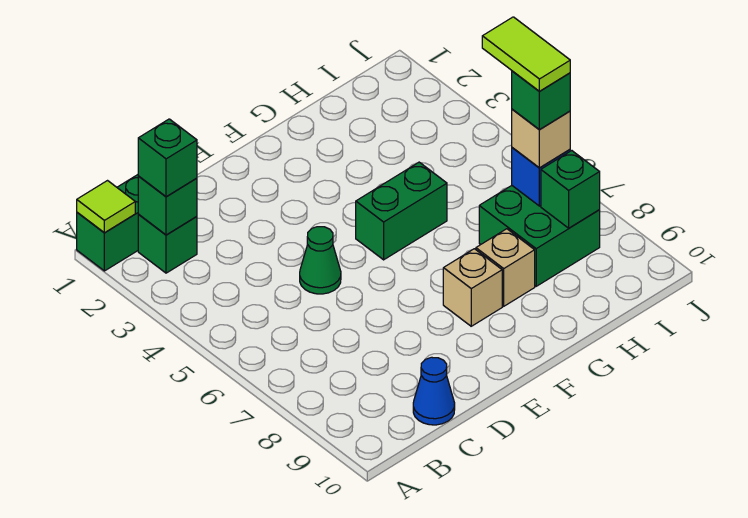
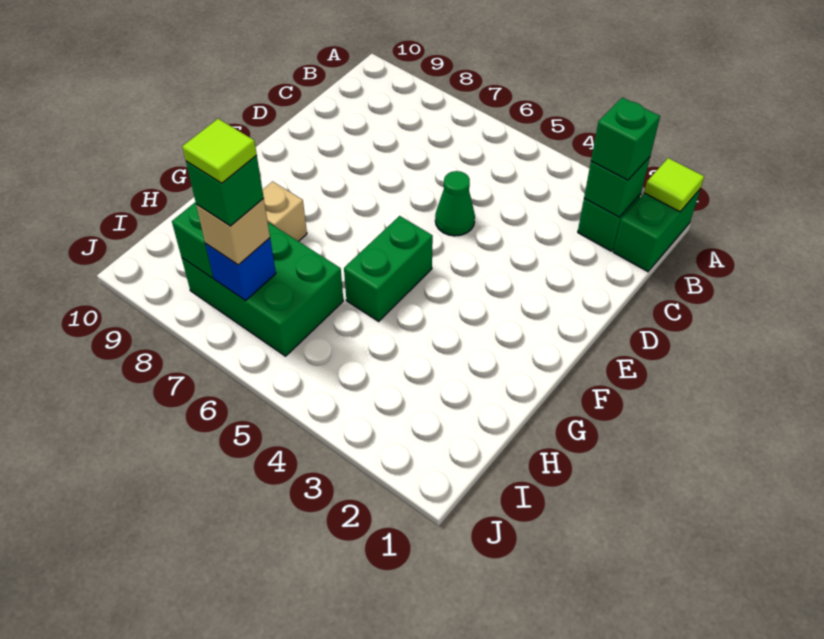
blue 1x1 cone [413,357,455,425] -> none
tan 1x1 brick [443,249,502,326] -> none
green 2x2 brick [479,186,600,286] -> green 2x3 brick [182,222,343,356]
lime 1x2 tile [482,17,570,91] -> lime 1x1 tile [182,119,257,183]

